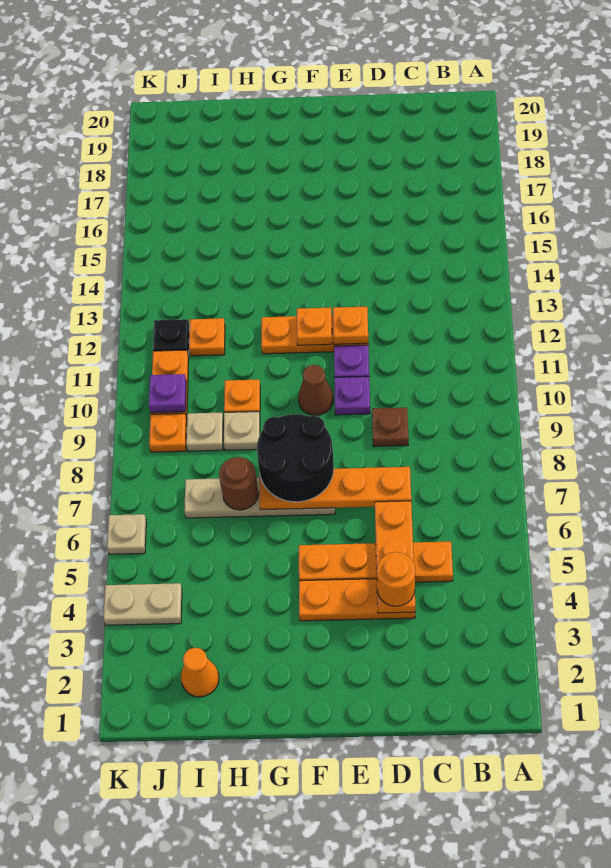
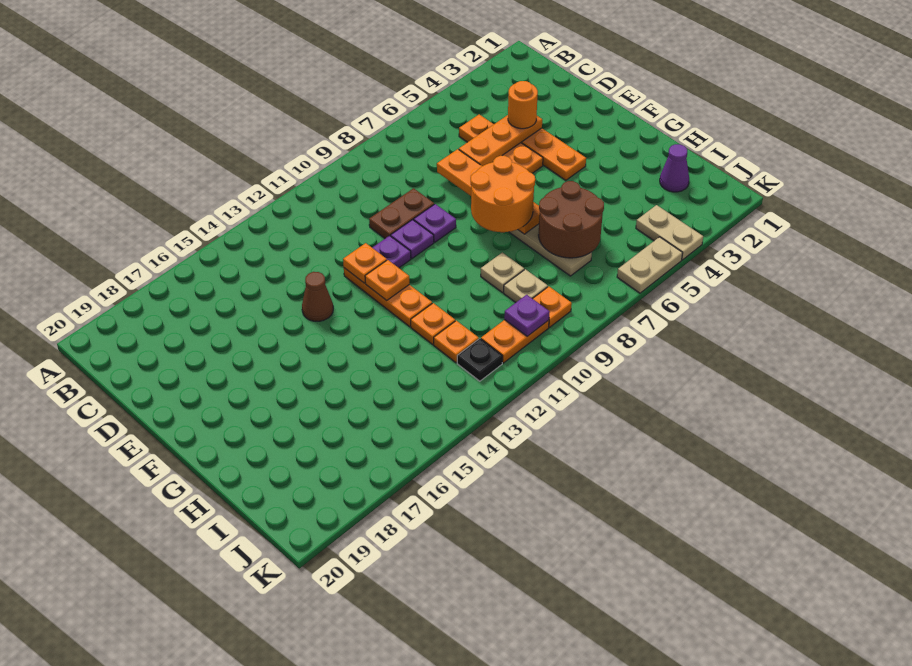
orange 1x4 plate [299,542,453,582] -> orange 1x3 plate [459,114,543,173]
brown 1x1 plate [372,408,409,446] -> brown 1x2 plate [369,188,434,238]
none -> purple 1x1 plate [414,204,456,242]
black 2x2 round brick [257,414,334,502] -> orange 2x2 round brick [471,156,535,232]
brown 1x1 cone [298,365,333,415] -> brown 1x1 cone moved to [302,272,333,321]
brown 1x1 round brick [219,457,259,510] -> brown 2x2 round brick [539,181,604,258]
orange 1x1 plate [224,380,260,414] -> orange 1x1 plate moved to [411,303,455,344]
orange 1x1 cone [181,648,219,697] -> purple 1x1 cone [660,144,689,192]
tan 1x1 plate [107,514,146,554] -> tan 1x2 plate [617,237,682,293]

